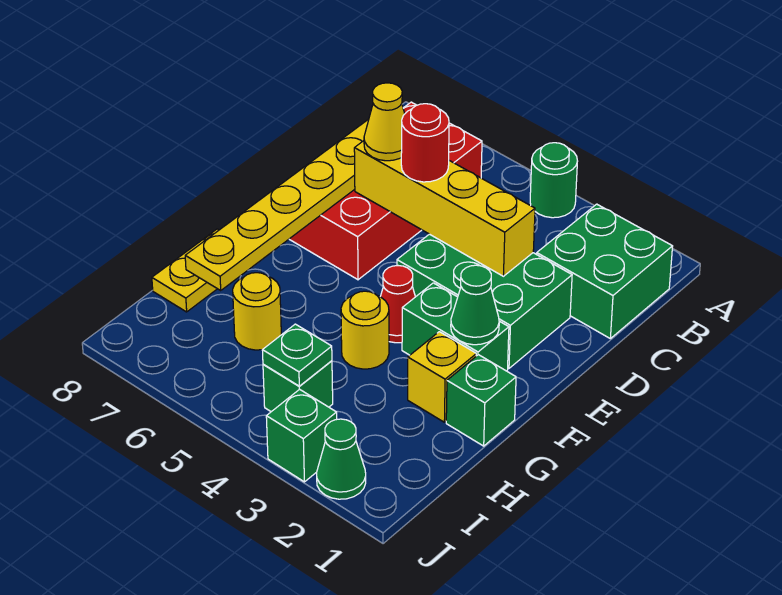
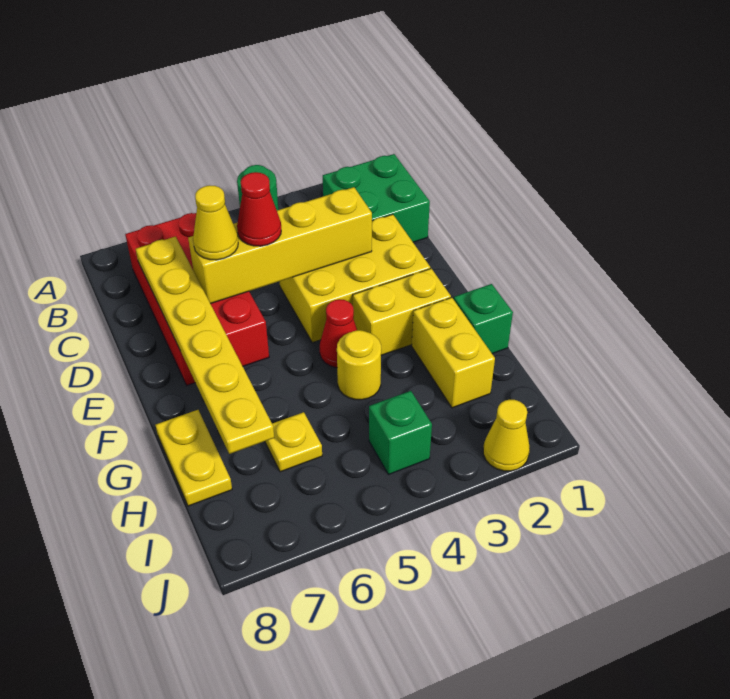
green 2x3 brick [397,234,572,368] -> yellow 2x3 brick [280,214,430,343]
red 1x1 round brick [401,104,449,182] -> red 1x1 cone [237,172,281,246]
green 1x2 brick [402,283,509,371] -> yellow 1x2 brick [353,269,451,355]
green 1x1 cone [451,265,499,345] -> none
yellow 1x1 brick [408,332,476,422] -> yellow 1x2 brick [412,298,495,408]
yellow 1x1 round brick [233,273,281,350] -> yellow 1x1 plate [265,412,322,472]
green 1x1 plate [262,324,332,386] -> none
green 1x1 cone [317,419,366,499] -> yellow 1x1 cone [483,400,530,471]
green 1x1 brick [266,389,337,482] -> none

